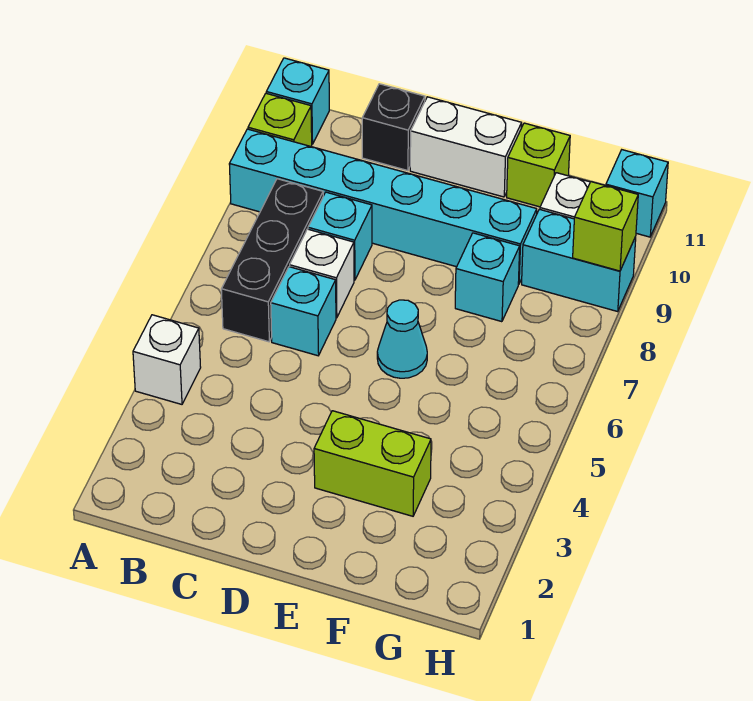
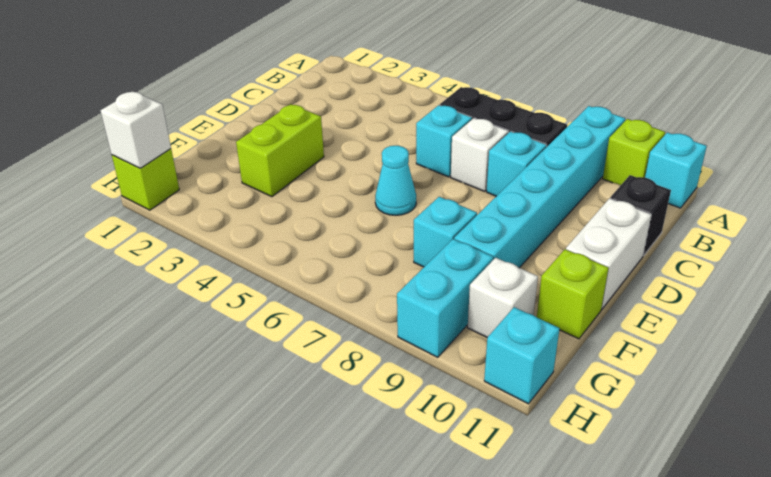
white 1x1 brick [133,315,201,404] -> white 1x1 brick moved to [101,92,171,168]
lime 1x1 brick [573,182,638,271] -> lime 1x1 brick moved to [112,149,179,210]

